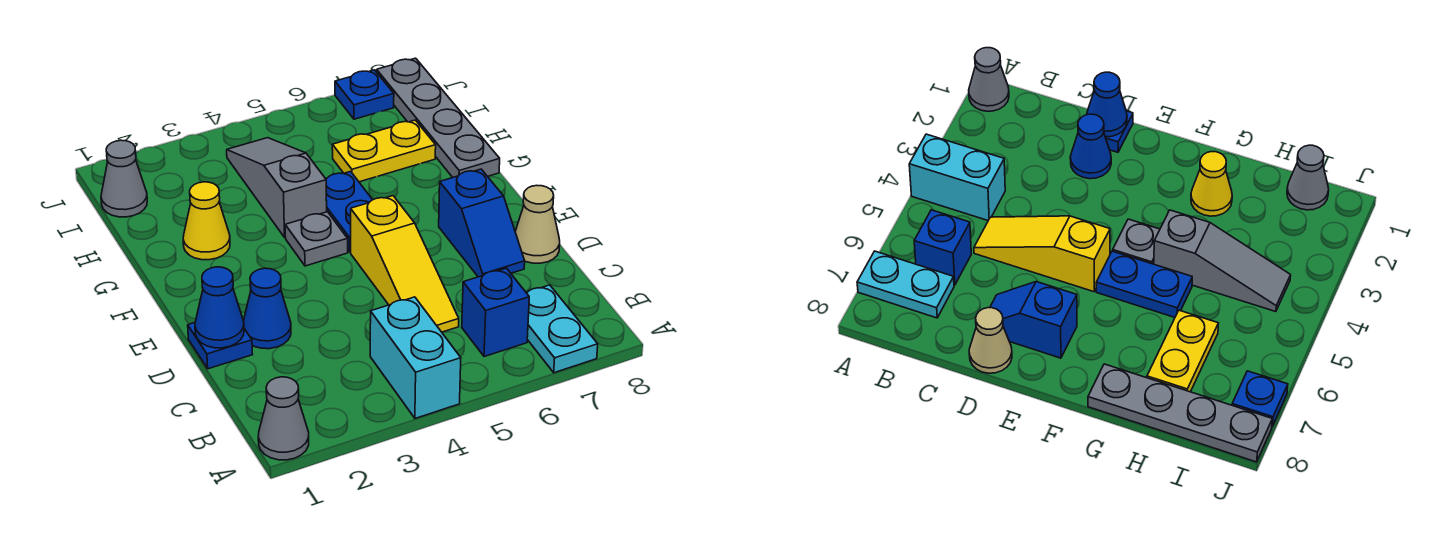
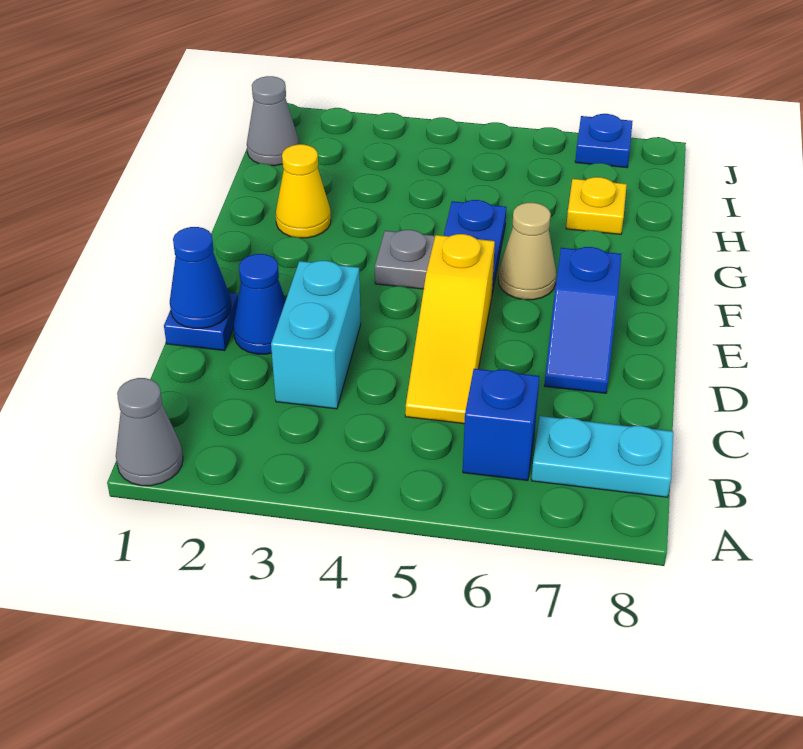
cyan 1x2 brick [370,297,461,418] -> cyan 1x2 brick moved to [271,261,361,409]
cyan 1x2 plate [526,285,598,373] -> cyan 1x2 plate turned to [531,416,673,497]
tan 1x1 cone [515,185,560,263] -> tan 1x1 cone moved to [498,203,556,300]
grey 1x3 slope [227,138,327,237] -> none
grey 1x4 plate [377,58,500,177] -> none
yellow 1x2 plate [332,120,436,182] -> yellow 1x1 plate [566,177,627,234]

